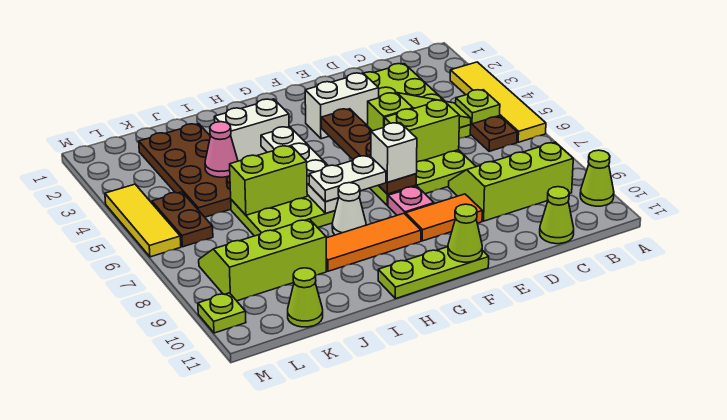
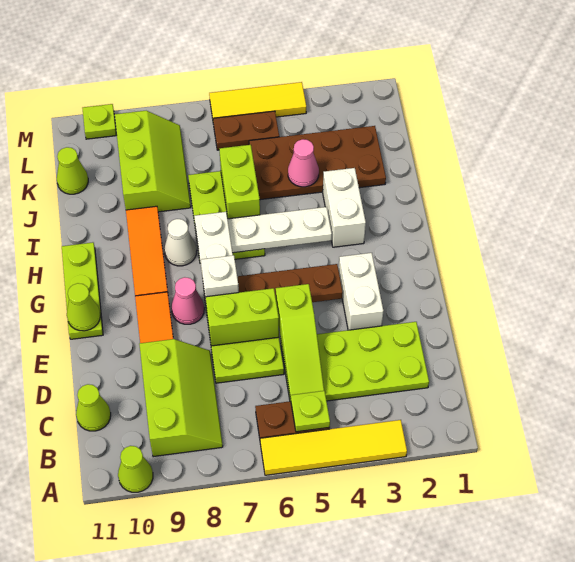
lime 1x2 brick [384,100,460,162] -> lime 1x2 brick turned to [206,288,279,346]
pink 1x1 plate [388,186,434,215] -> pink 1x1 cone [171,277,204,324]

